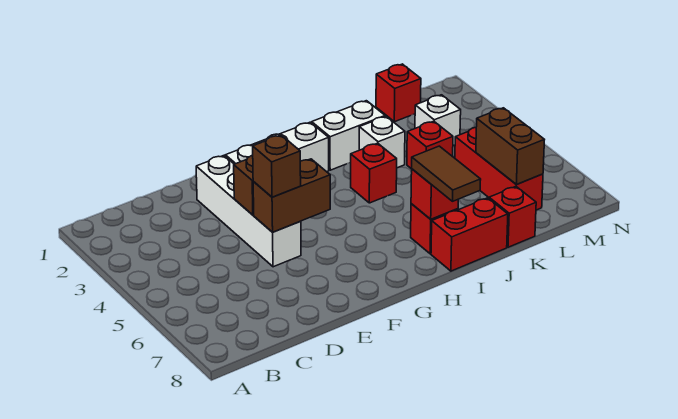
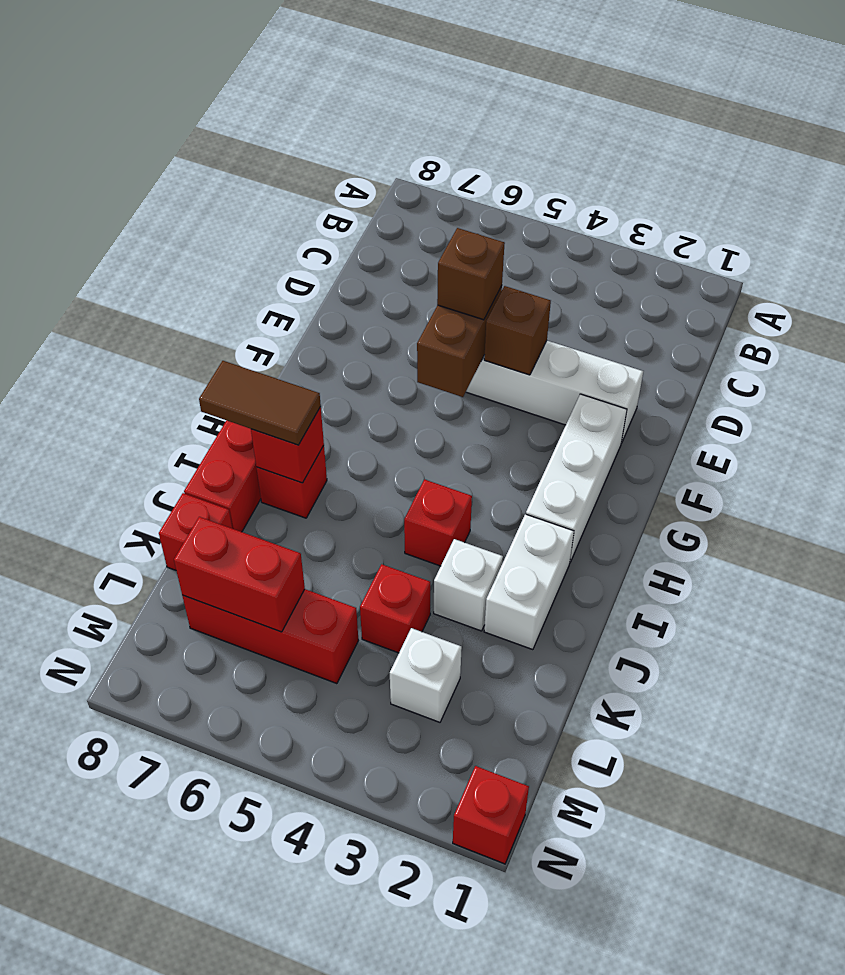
red 1x1 brick [376,64,421,122] -> red 1x1 brick moved to [453,766,529,864]
brown 1x2 brick [476,108,544,185] -> red 1x2 brick [174,517,305,632]

